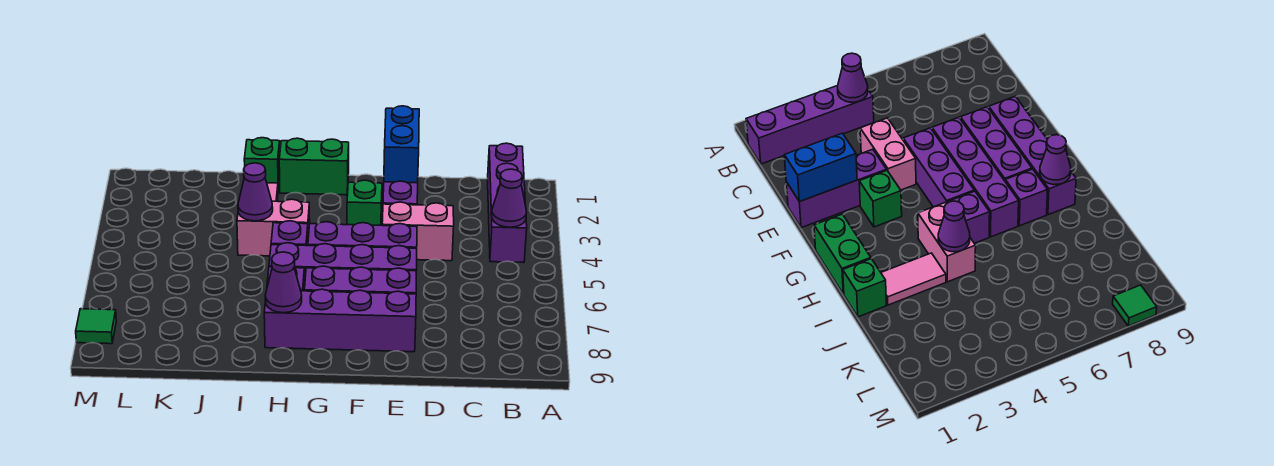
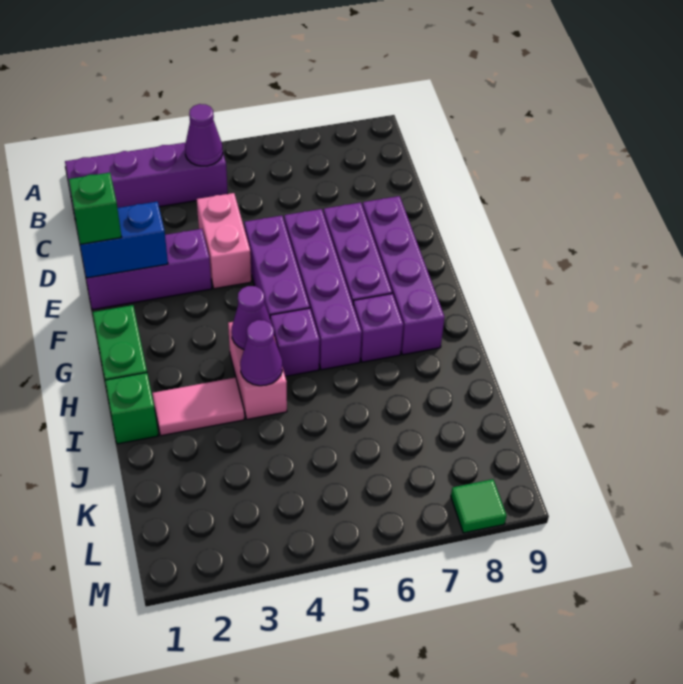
green 1x1 brick [347,180,382,225] -> green 1x1 brick moved to [69,173,121,244]
purple 1x1 cone [265,252,302,313] -> purple 1x1 cone moved to [232,286,273,350]

